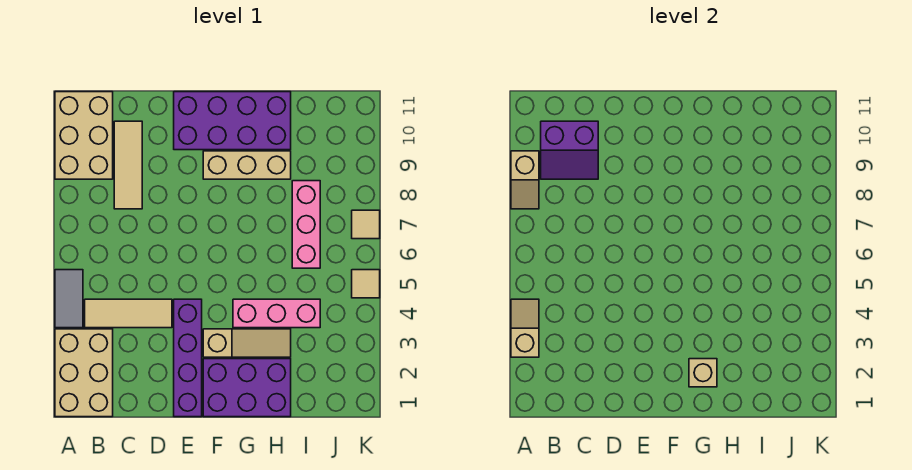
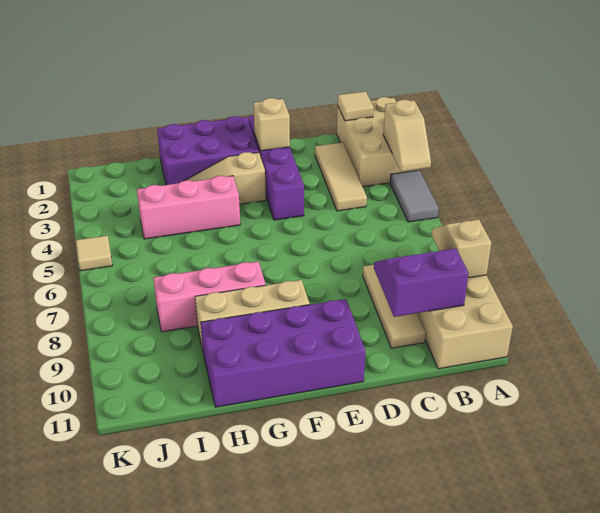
tan 1x3 tile [85,299,172,328] -> tan 1x3 tile turned to [315,142,367,211]
tan 1x1 brick [689,359,717,387] -> tan 1x1 brick moved to [253,98,290,151]
pink 1x3 brick [292,181,320,268] -> pink 1x3 brick turned to [153,261,266,332]
tan 1x1 tile [352,210,380,239] -> tan 1x1 tile moved to [338,91,374,121]

